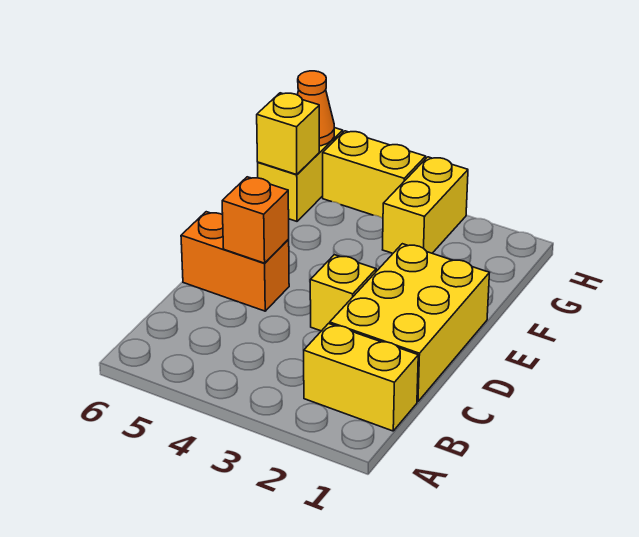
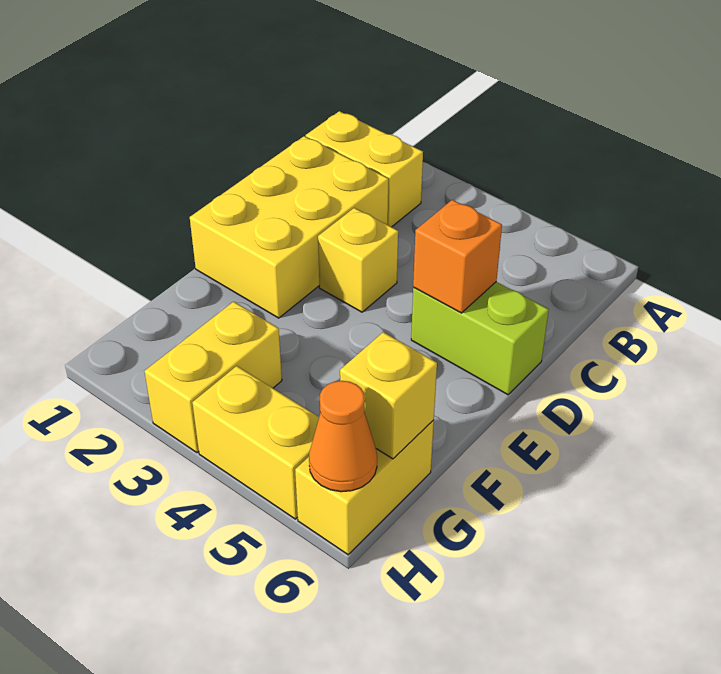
orange 1x2 brick [181,212,289,311] -> lime 1x2 brick [411,282,549,395]

